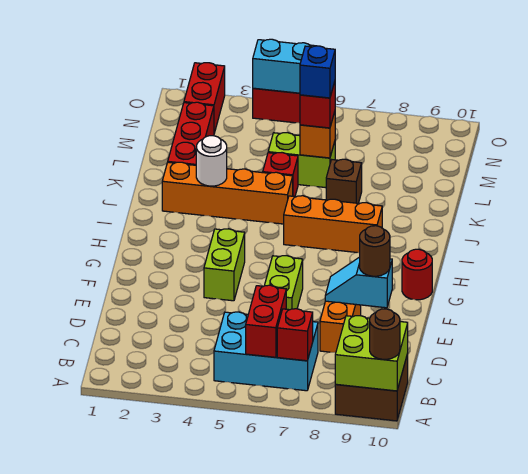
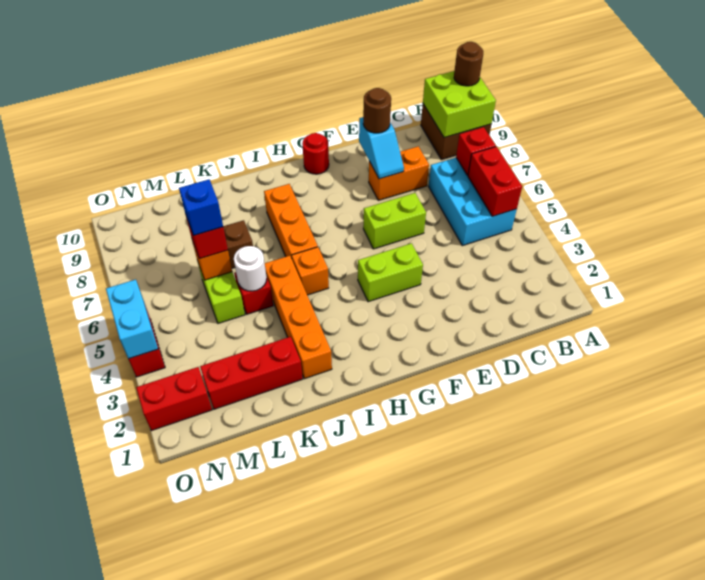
red 1x2 brick [246,285,286,357] -> red 1x2 brick turned to [468,147,522,216]
none -> orange 1x1 brick [292,247,329,295]
white 1x1 round brick [196,136,227,186] -> white 1x1 round brick moved to [234,246,267,291]

